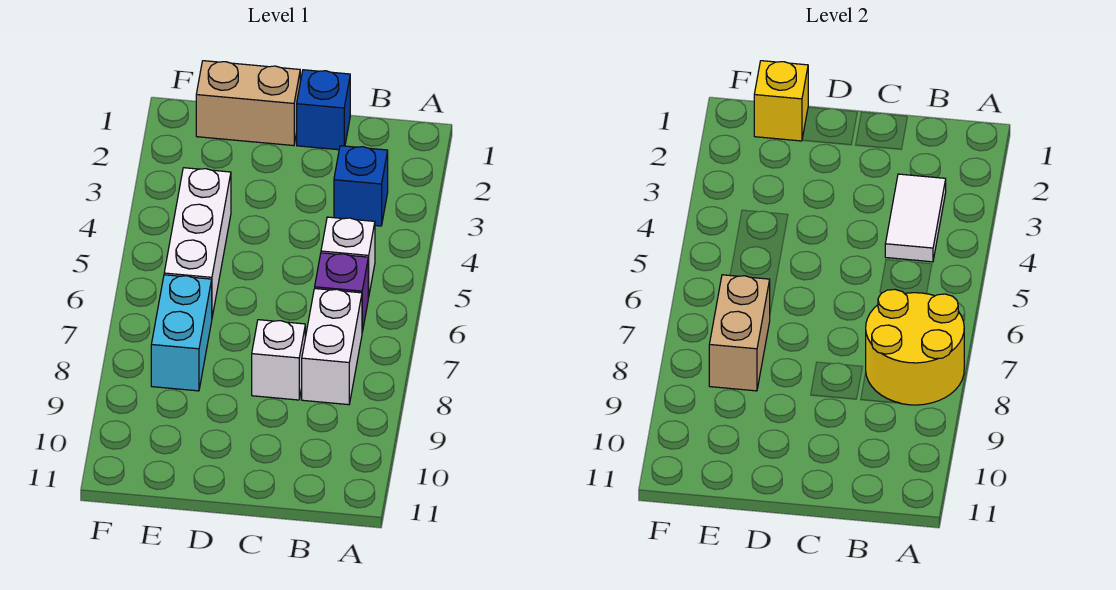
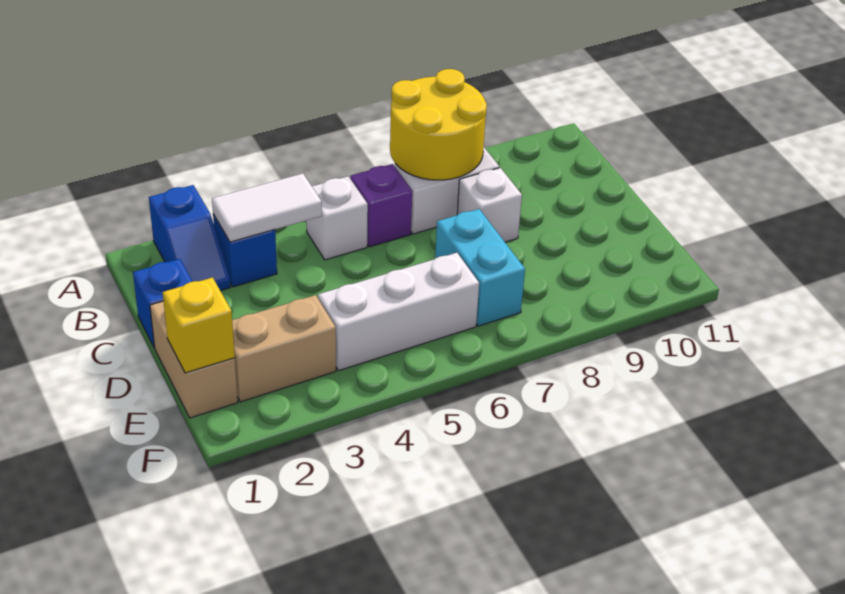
none -> blue 1x2 slope [149,185,231,291]
cyan 1x2 brick [151,275,212,391] -> cyan 1x2 brick turned to [435,209,525,326]
tan 1x2 brick [709,275,770,391] -> tan 1x2 brick moved to [232,295,336,402]

